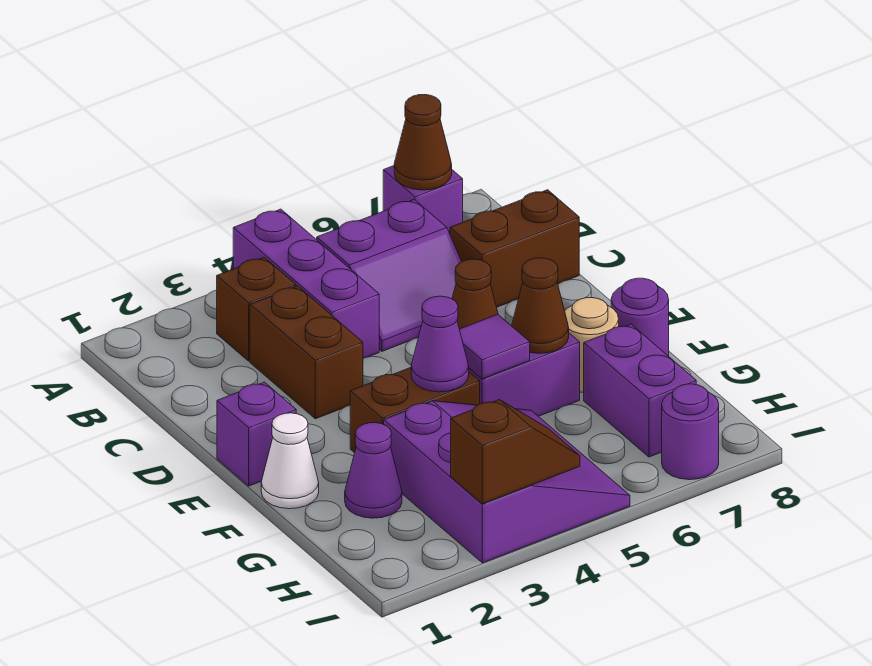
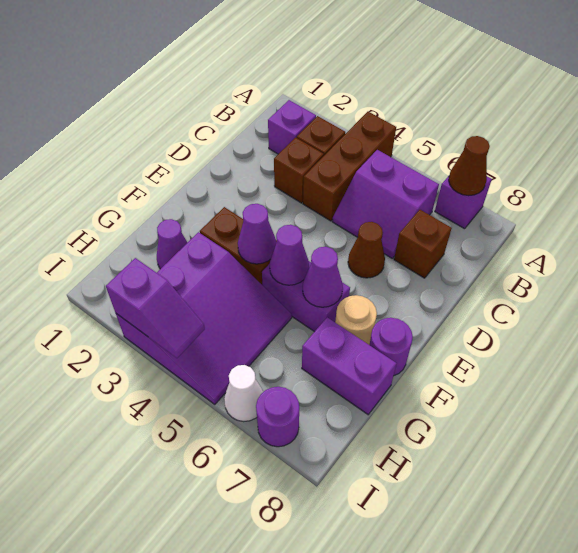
purple 1x3 brick [233,209,379,358] -> brown 1x3 brick [303,112,396,221]
brown 1x2 brick [250,286,363,419] -> brown 1x1 brick [274,137,324,203]
brown 1x2 brick [450,190,579,307] -> brown 1x1 brick [394,210,452,278]
purple 1x1 brick [217,382,296,486] -> purple 1x1 brick moved to [268,100,316,154]
white 1x1 cone [261,413,319,509] -> white 1x1 cone moved to [224,365,263,422]
purple 1x1 tile [459,314,530,379] -> purple 1x1 cone [270,225,309,285]
brown 1x1 cone [512,258,569,353] -> purple 1x1 cone [303,247,343,307]
purple 1x2 brick [584,324,696,457] -> purple 1x2 brick turned to [302,317,397,415]
brown 1x2 slope [451,400,580,504] -> purple 1x2 slope [106,258,205,358]

